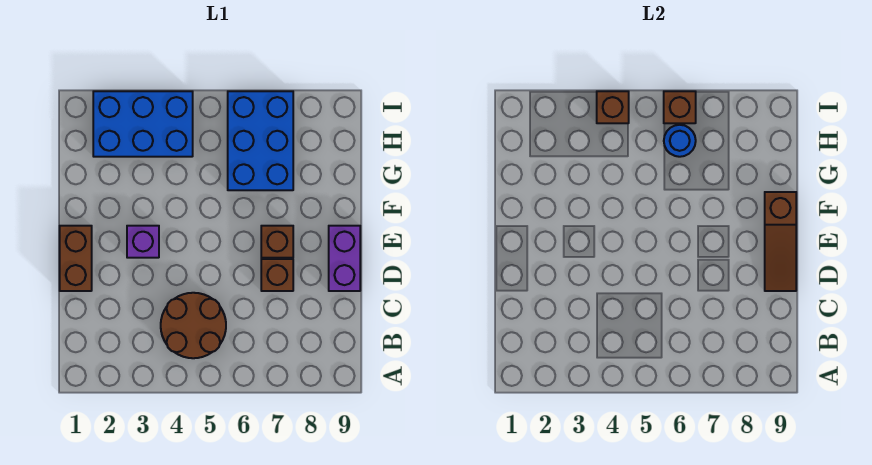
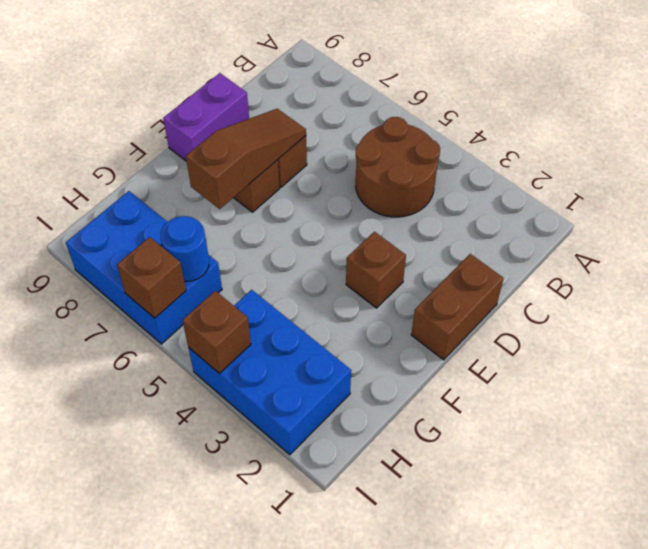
brown 1x3 slope [765,192,796,291] -> brown 1x3 slope moved to [186,109,306,209]
purple 1x1 brick [127,226,159,258] -> brown 1x1 brick [346,232,406,308]
blue 2x3 brick [228,91,293,190] -> blue 2x3 brick turned to [66,191,222,344]

